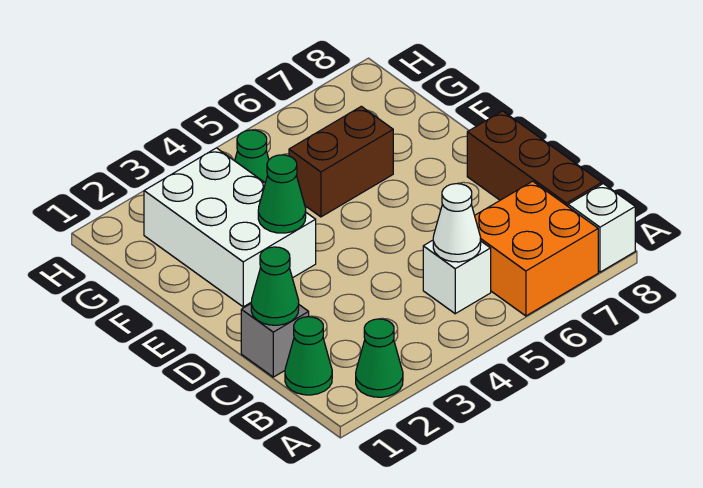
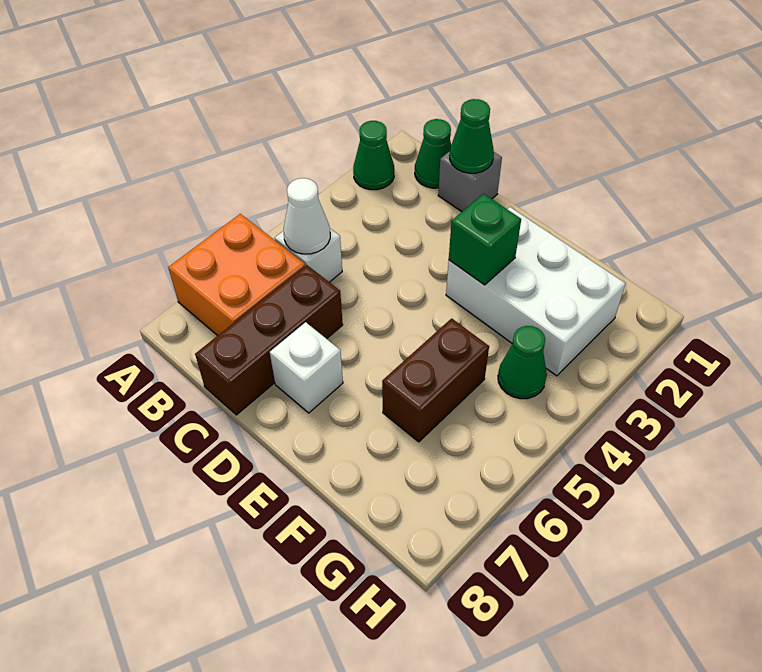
white 1x1 brick [568,184,635,272] -> white 1x1 brick moved to [270,322,343,413]
brown 1x3 brick [467,111,602,206] -> brown 1x3 brick turned to [195,265,343,415]
green 1x1 cone [258,155,306,233] -> green 1x1 brick [449,194,521,285]

